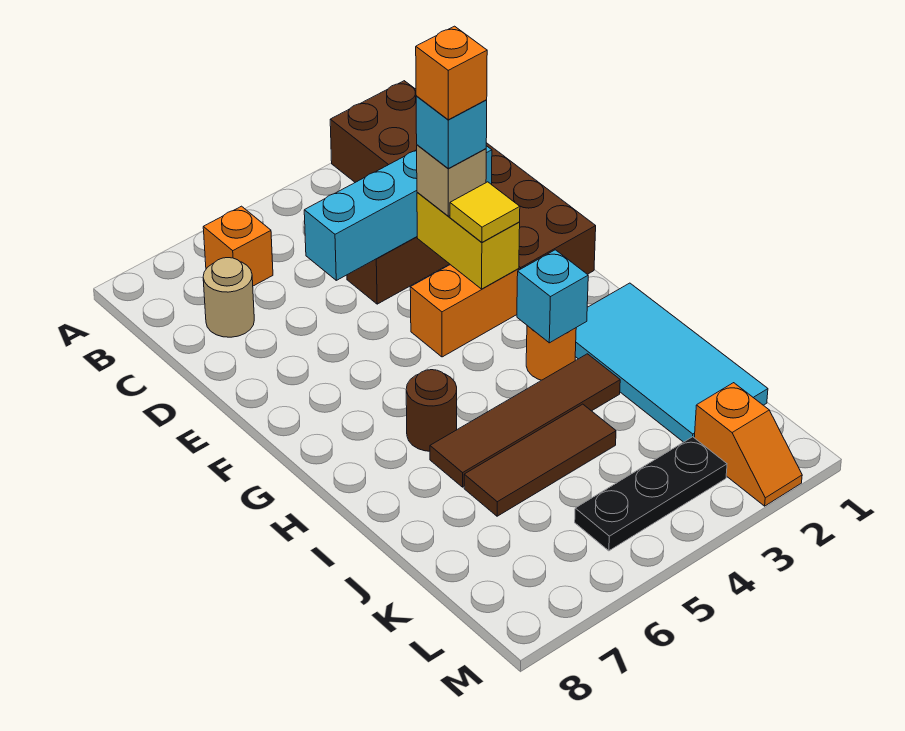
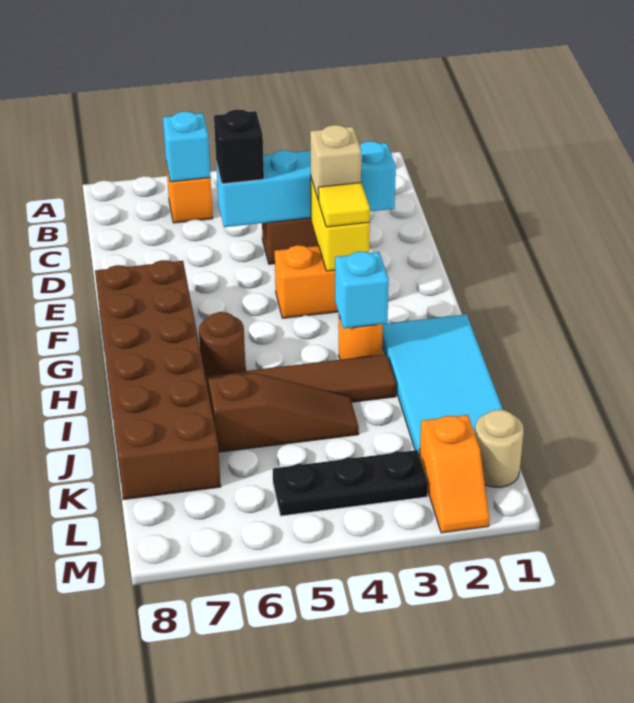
brown 2x6 brick [330,81,596,274] -> brown 2x6 brick moved to [95,260,221,500]
tan 1x1 round brick [203,258,254,337] -> tan 1x1 round brick moved to [475,410,524,487]
none -> black 1x1 brick [214,109,264,184]
cyan 1x1 brick [416,96,487,168] -> cyan 1x1 brick moved to [163,111,210,182]
orange 1x1 brick [416,26,487,120] -> none
brown 1x3 tile [464,404,616,516] -> brown 1x3 slope [208,373,359,452]

